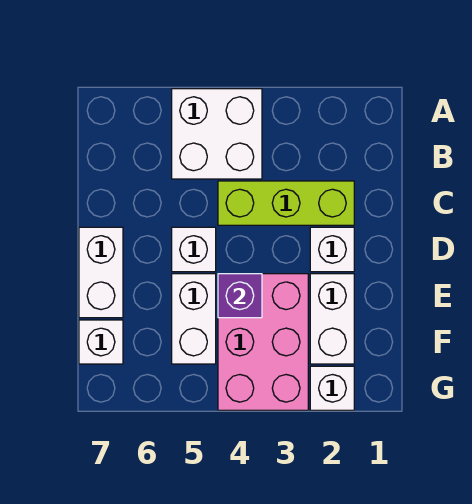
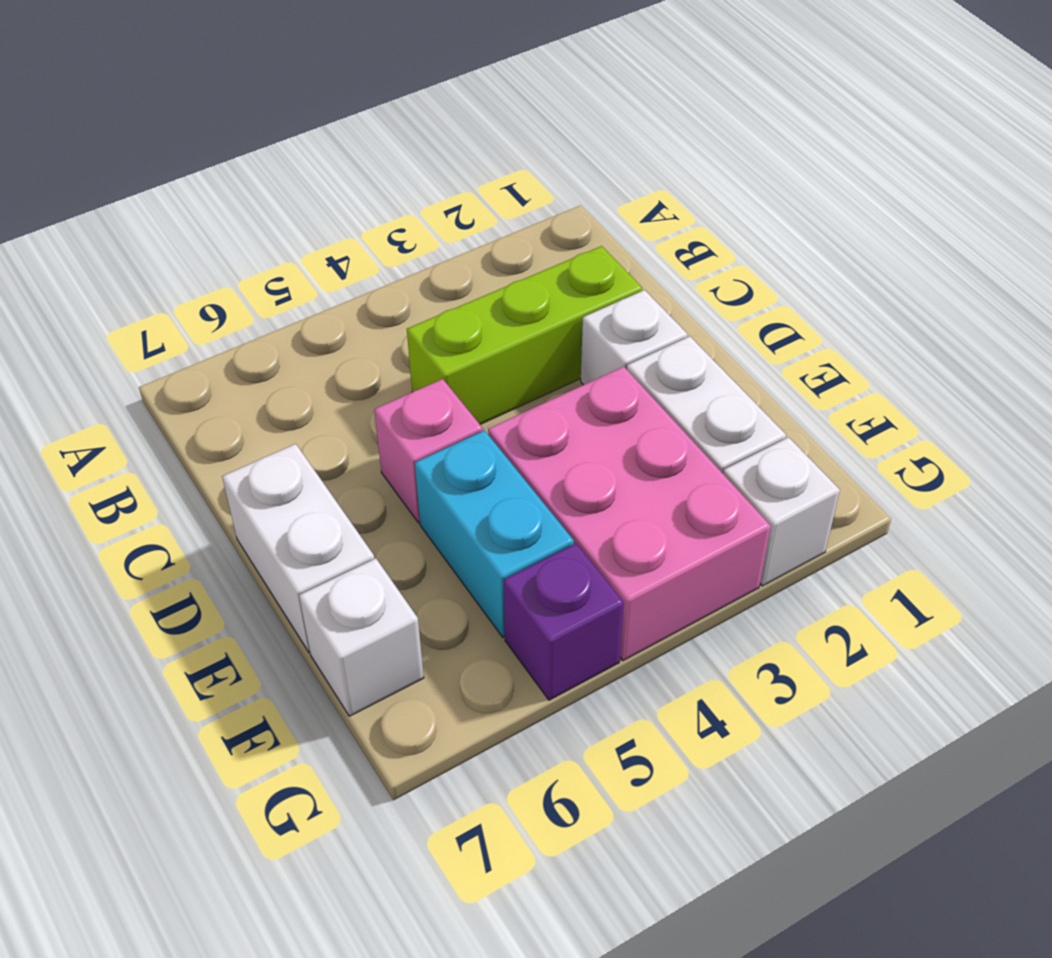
white 2x2 brick [172,89,262,179] -> none
white 1x1 brick [172,227,216,272] -> pink 1x1 brick [374,379,483,523]
purple 1x1 brick [218,274,262,318] -> purple 1x1 brick moved to [503,544,624,700]
white 1x2 brick [172,274,216,364] -> cyan 1x2 brick [415,431,574,637]

